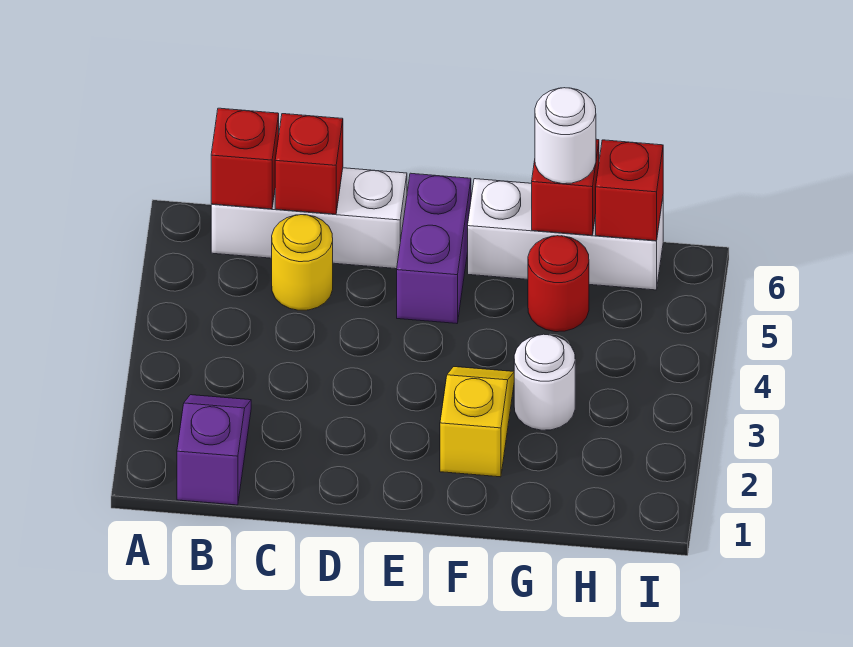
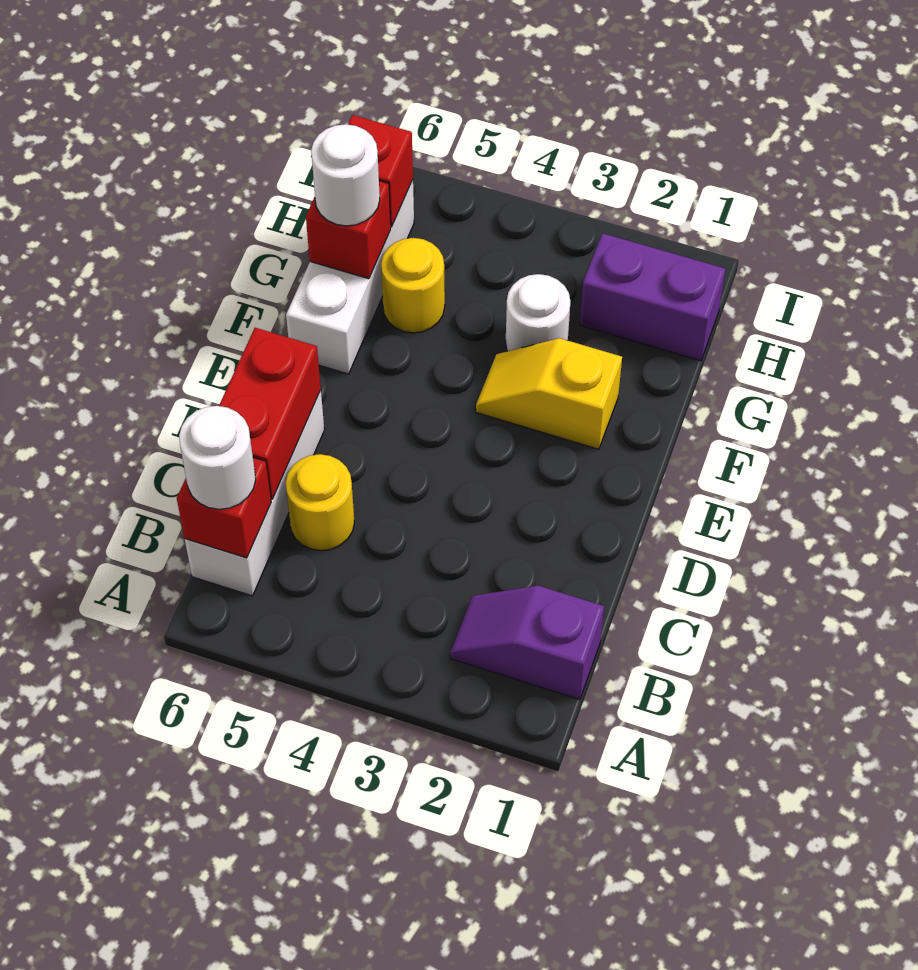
none -> white 1x1 round brick [179,406,256,509]
red 1x1 brick [275,114,343,214] -> red 1x2 brick [219,328,321,499]
purple 1x2 brick [397,173,471,323] -> purple 1x2 brick moved to [580,233,726,361]
red 1x1 round brick [528,236,589,332] -> yellow 1x1 round brick [381,238,445,333]

